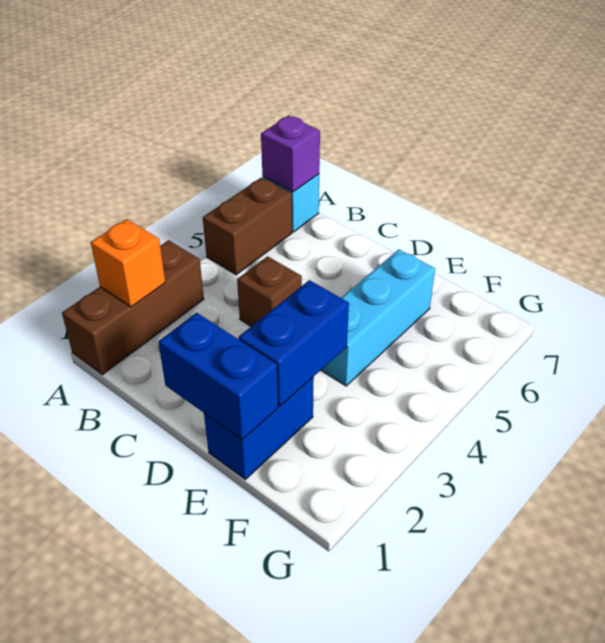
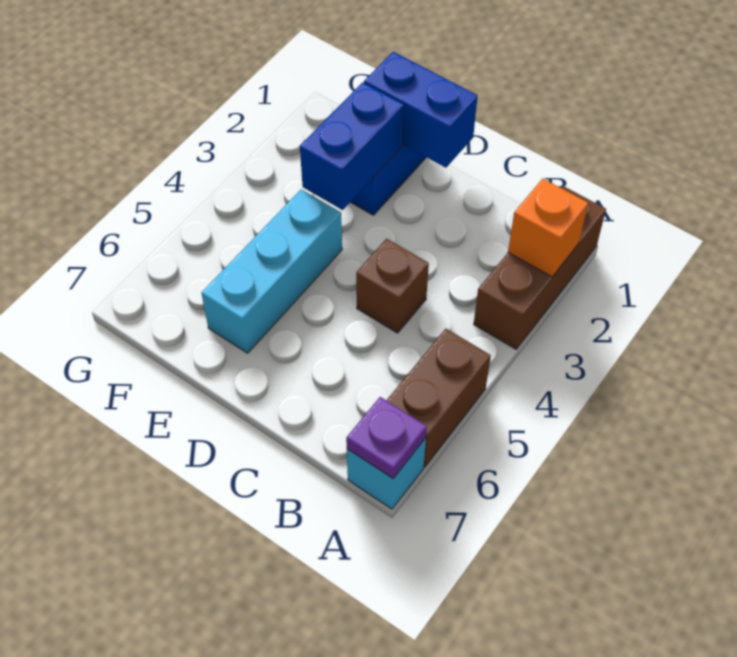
purple 1x1 brick [261,116,320,192] -> purple 1x1 plate [346,397,427,478]

